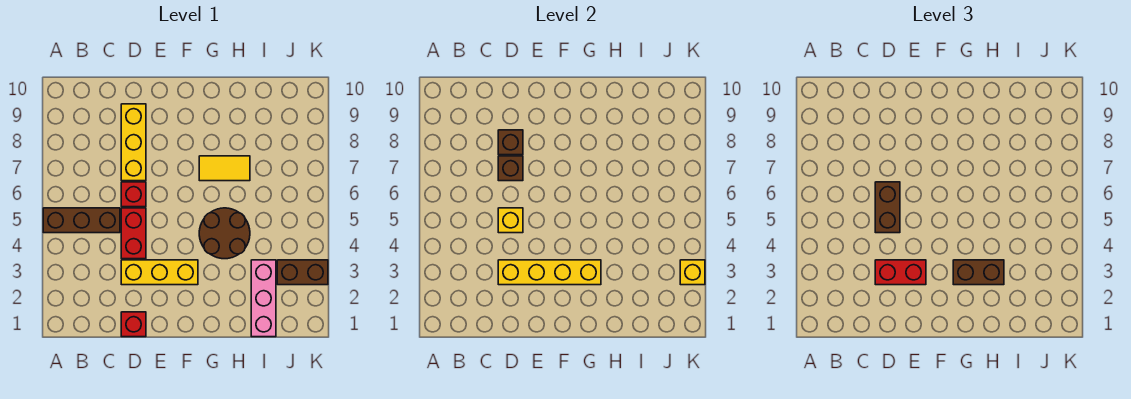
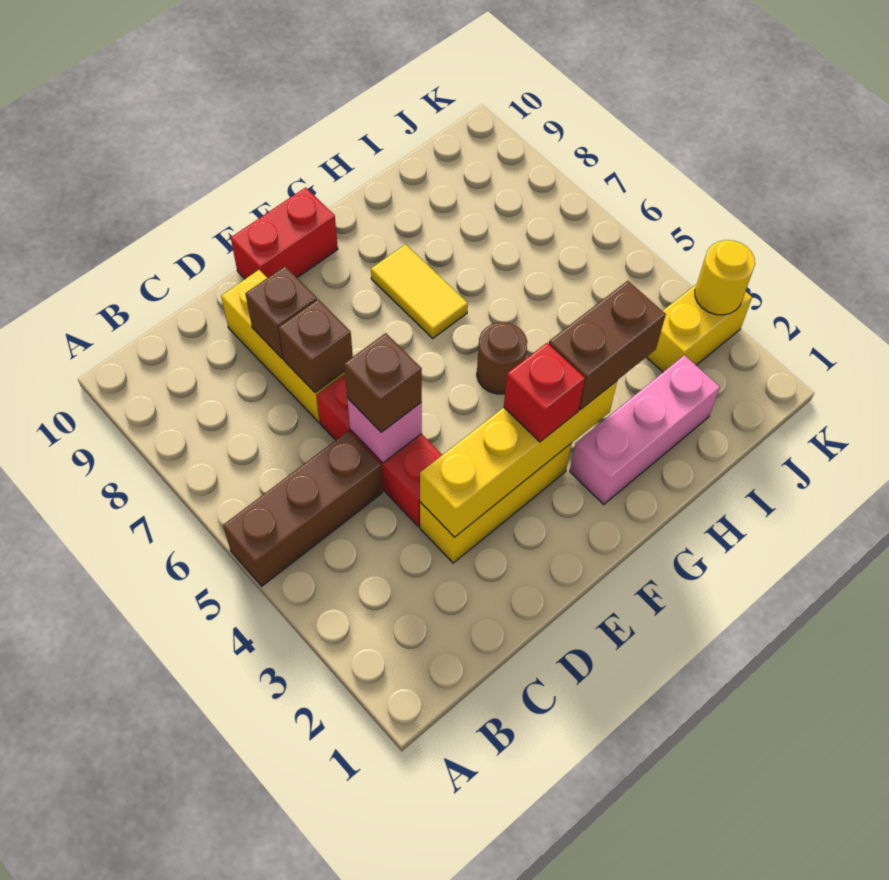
red 1x1 brick [121,312,146,337] -> red 1x1 brick moved to [504,343,585,442]
red 1x2 brick [875,260,926,285] -> red 1x2 brick moved to [231,188,338,279]
yellow 1x1 brick [498,208,523,233] -> pink 1x1 brick [347,398,422,463]
brown 1x2 brick [875,182,900,233] -> brown 1x1 brick [344,333,422,432]
brown 2x2 round brick [199,208,250,259] -> brown 1x1 round brick [477,322,527,394]
yellow 1x2 tile [199,156,250,181] -> yellow 1x2 tile turned to [371,244,468,338]
pink 1x3 brick [251,260,276,337] -> pink 1x3 brick turned to [570,355,720,505]
brown 1x2 brick [277,260,328,285] -> yellow 1x2 brick [647,284,752,372]
yellow 1x1 brick [680,260,705,285] -> yellow 1x1 round brick [695,240,755,315]

